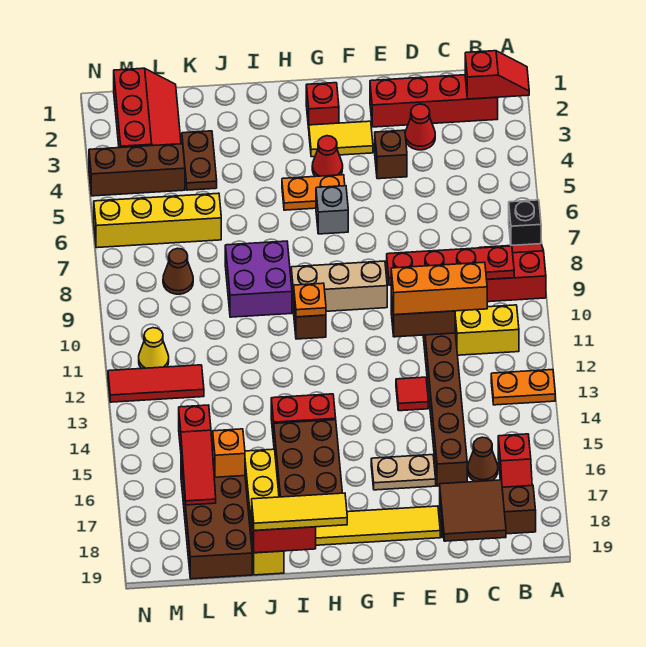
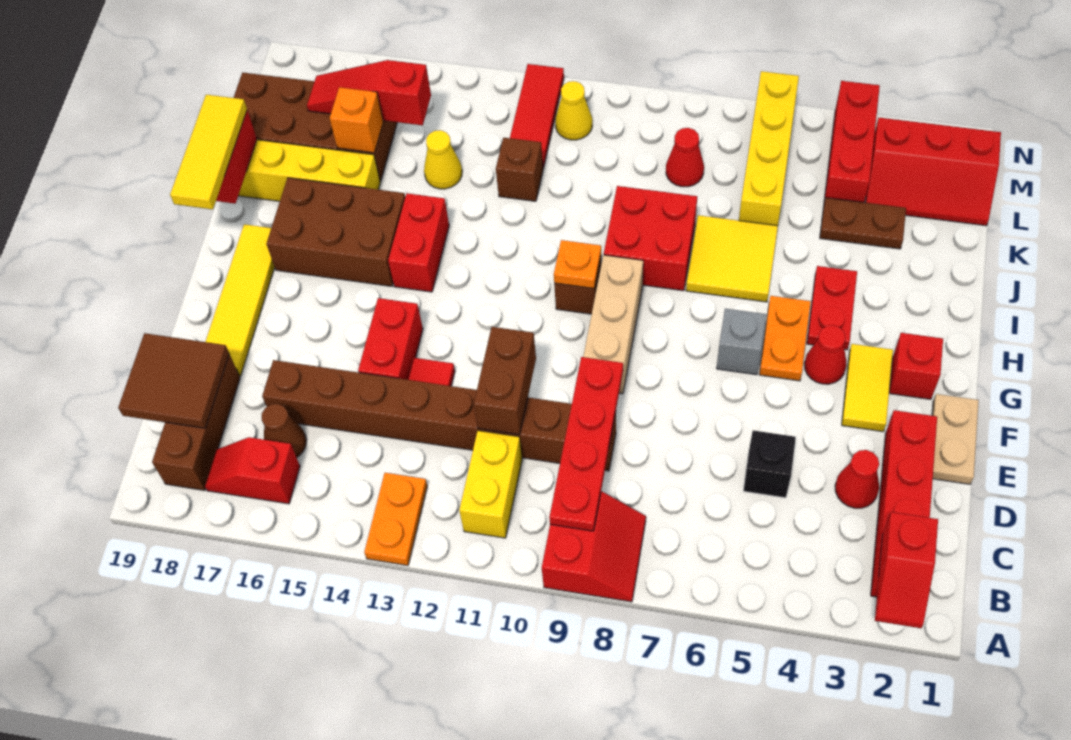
black 1x1 brick [509,200,541,246] -> black 1x1 brick moved to [743,430,796,498]
orange 1x3 brick [391,262,487,315] -> none
brown 1x1 brick [375,130,407,179] -> brown 1x1 brick moved to [496,138,543,201]
none -> red 1x2 brick [358,298,423,380]
tan 1x2 plate [371,455,436,490] -> tan 1x2 plate moved to [932,394,979,484]
none -> red 1x2 plate [807,266,857,350]
none -> yellow 2x2 tile [686,215,778,302]
purple 2x2 brick [225,241,292,317] -> red 2x2 brick [604,186,697,291]
none -> yellow 1x1 cone [424,130,462,189]
brown 1x3 brick [89,144,185,196] -> red 1x3 brick [824,81,880,202]
brown 1x1 cone [163,248,193,294] -> red 1x1 cone [666,128,704,187]

